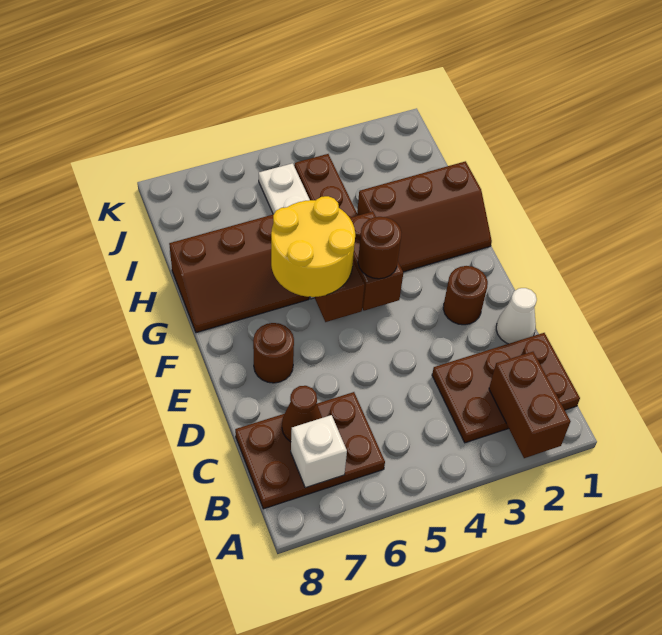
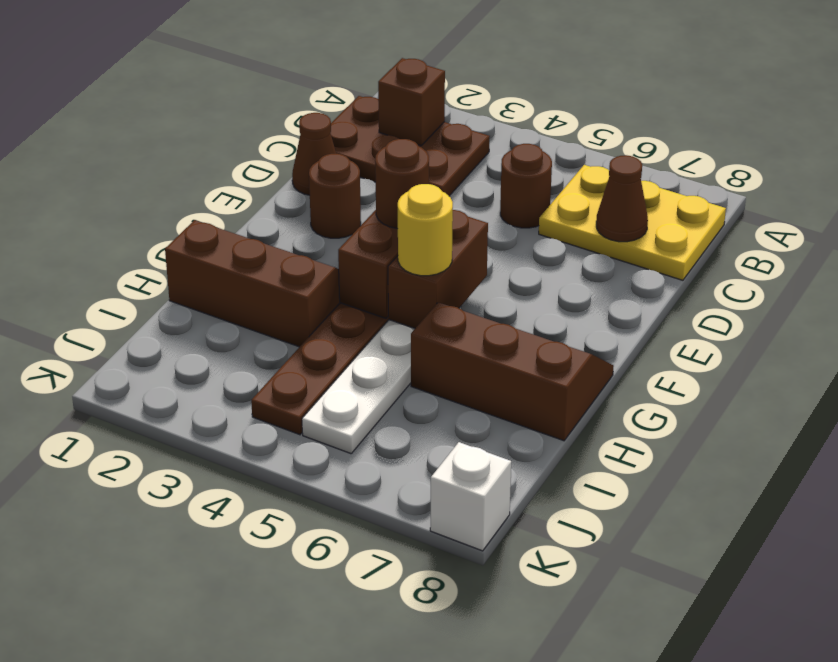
brown 1x2 brick [489,352,571,458] -> brown 1x1 brick [378,58,445,146]
brown 2x3 plate [235,392,385,509] -> yellow 2x3 plate [539,165,726,280]
white 1x1 brick [291,415,347,488] -> white 1x1 brick moved to [430,442,511,551]
white 1x1 cone [496,288,537,344] -> brown 1x1 cone [292,113,336,195]
brown 1x1 round brick [253,323,294,383] -> brown 1x1 round brick moved to [500,144,552,228]
yellow 2x2 round brick [271,196,355,297] -> yellow 1x1 round brick [398,184,453,276]

